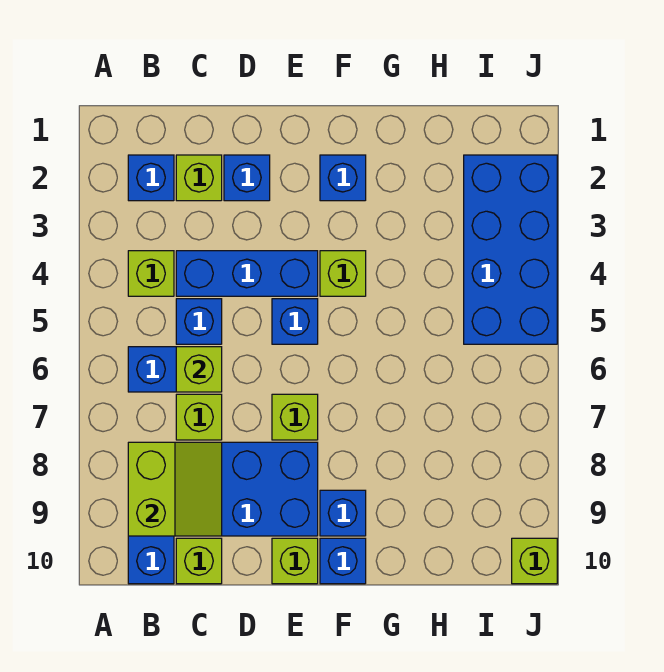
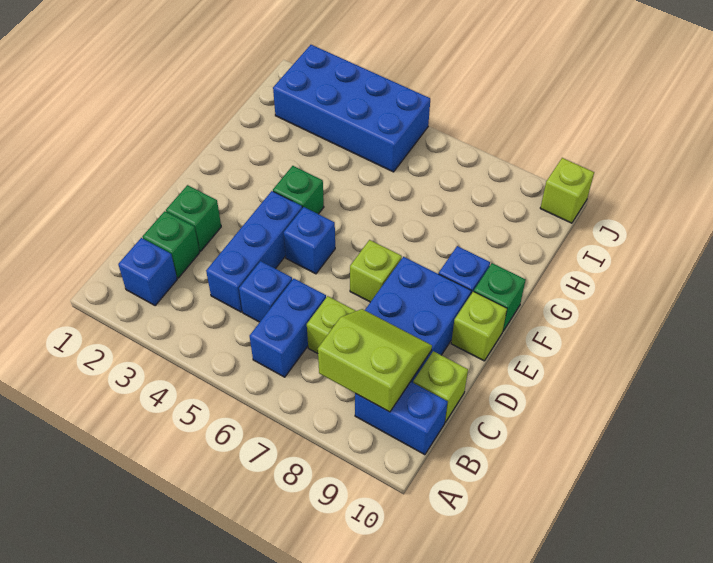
lime 1x1 brick [128,251,174,296] -> none
lime 1x1 brick [176,155,222,201] -> green 1x1 brick [143,211,200,278]
lime 1x1 brick [176,347,222,392] -> none
blue 1x1 brick [224,155,270,201] -> green 1x1 brick [166,185,221,251]
blue 1x1 brick [320,155,366,201] -> none
lime 1x1 brick [320,251,366,296] -> green 1x1 brick [273,166,324,214]
blue 1x1 brick [320,538,366,584] -> green 1x1 brick [474,263,526,331]

